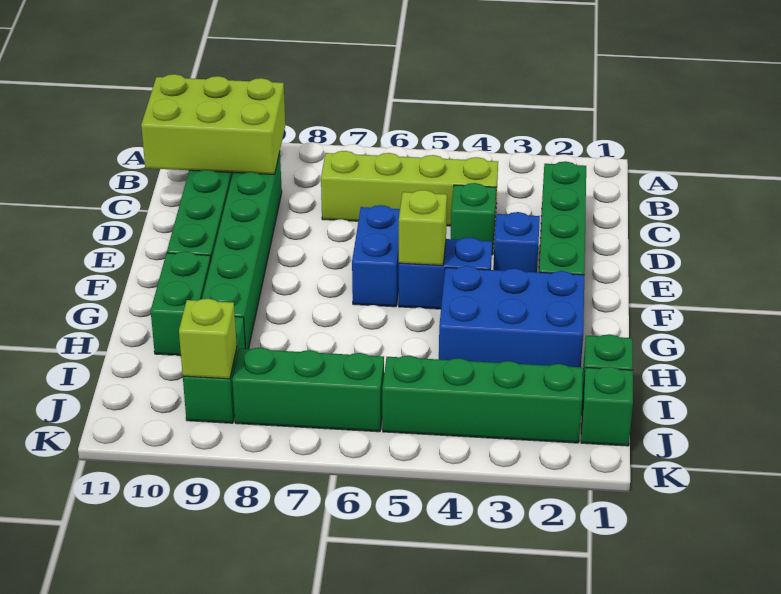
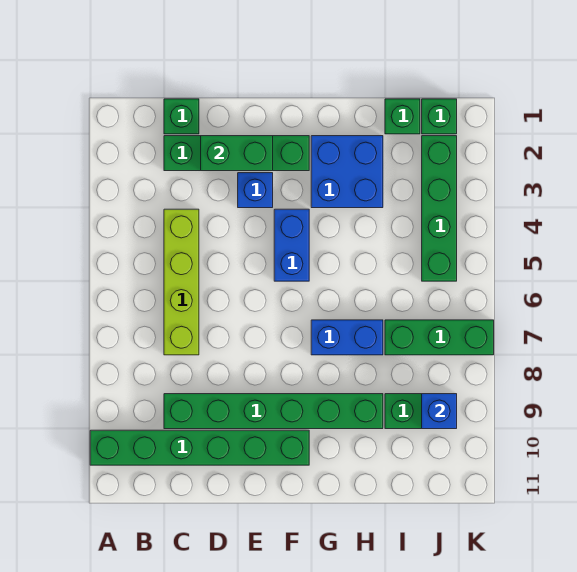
lime 2x3 brick [141,74,285,175] -> none
green 1x1 brick [451,183,496,255] -> green 1x1 brick moved to [164,99,199,134]
blue 1x2 brick [352,205,400,307] -> blue 1x2 brick moved to [311,320,383,355]
lime 1x1 brick [399,190,447,266] -> none
blue 2x3 brick [439,266,584,367] -> blue 2x2 brick [311,136,383,208]
green 1x2 brick [151,251,211,356] -> green 1x2 brick moved to [201,136,273,171]
green 1x3 brick [232,347,384,432] -> green 1x3 brick turned to [385,320,494,355]
lime 1x1 brick [179,299,237,379] -> blue 1x1 brick [422,394,457,429]

